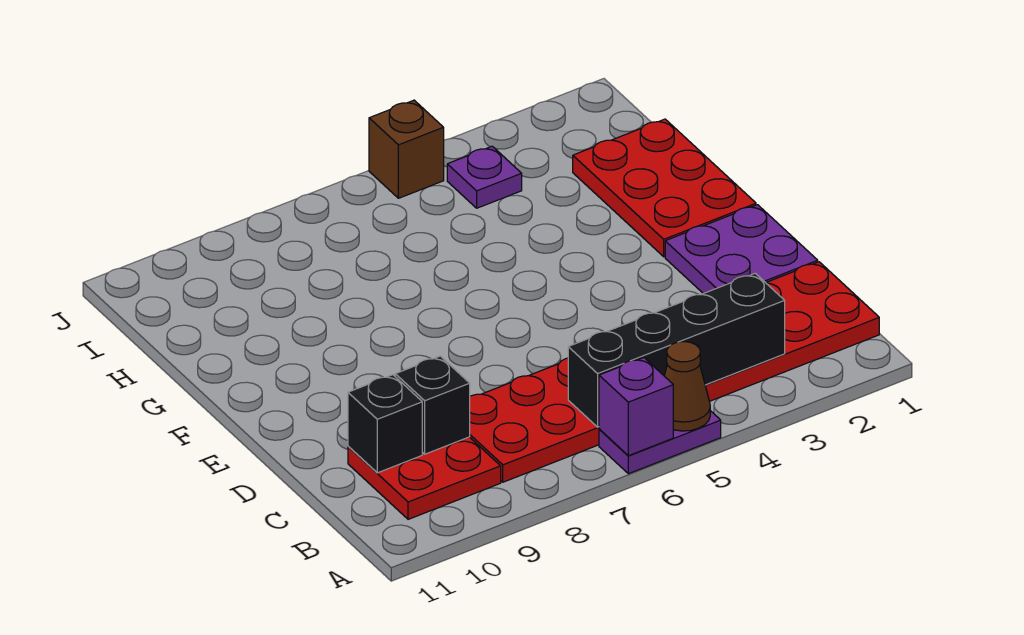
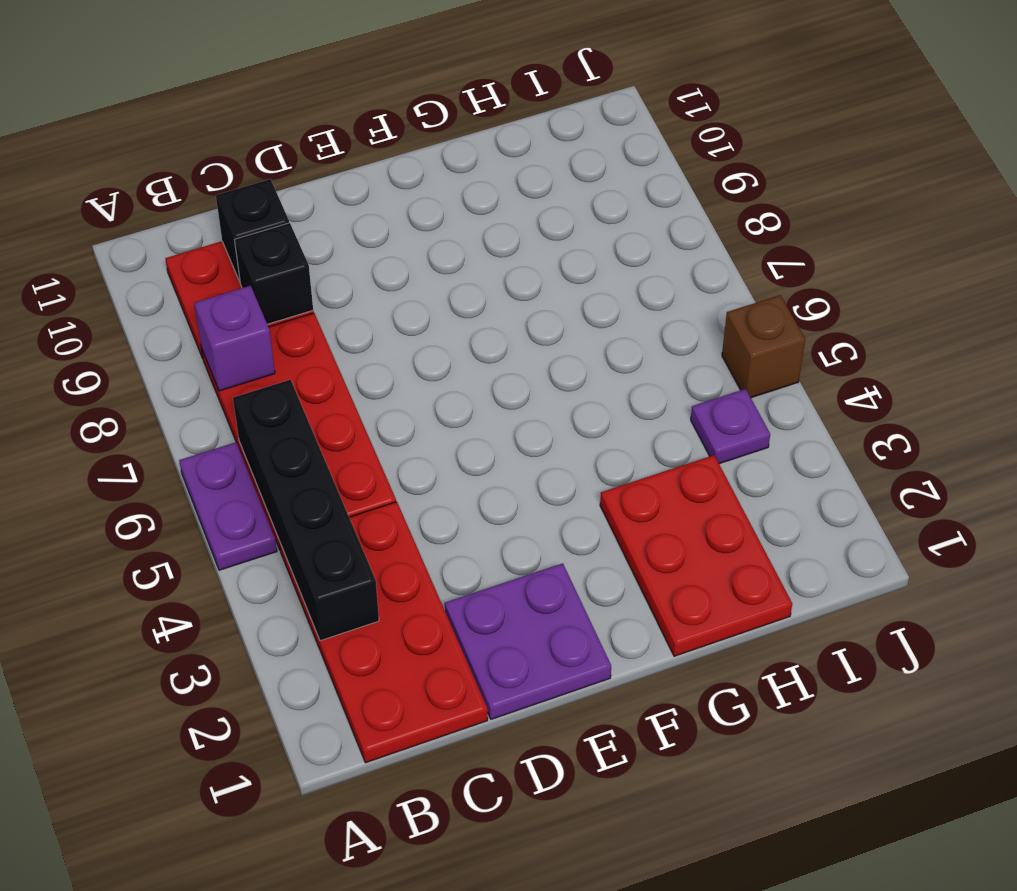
brown 1x1 cone [664,342,710,431] -> none
purple 1x1 brick [599,358,673,456] -> purple 1x1 brick moved to [194,286,275,391]
red 2x3 plate [573,119,756,257] -> red 2x3 plate turned to [600,455,792,656]

